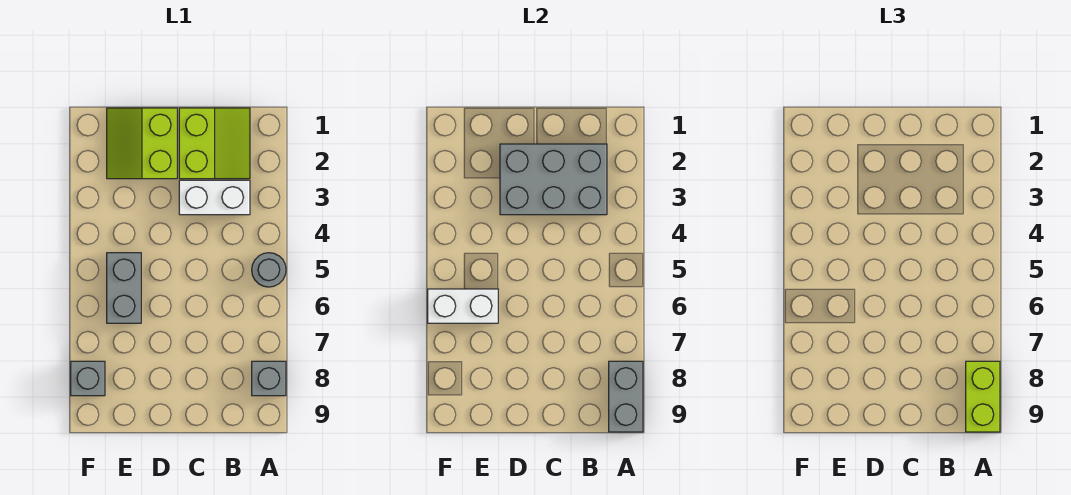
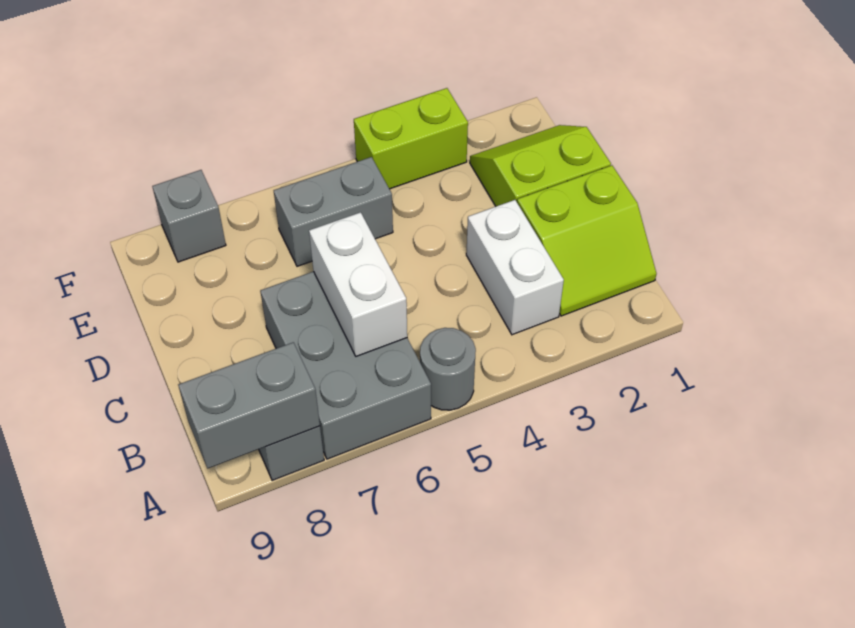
lime 1x2 brick [966,361,1000,432] -> lime 1x2 brick moved to [354,88,468,189]
grey 2x3 brick [500,144,607,215] -> grey 2x3 brick moved to [260,271,431,459]
white 1x2 brick [428,289,498,323] -> white 1x2 brick moved to [309,212,407,356]

